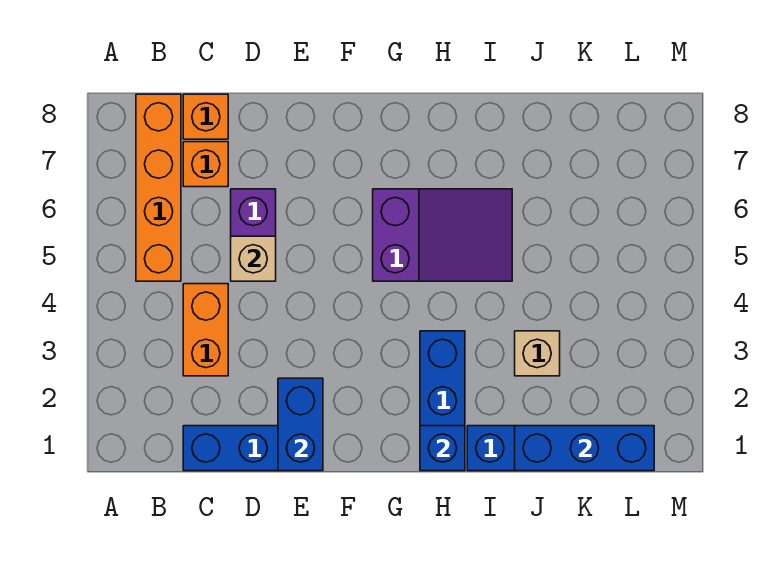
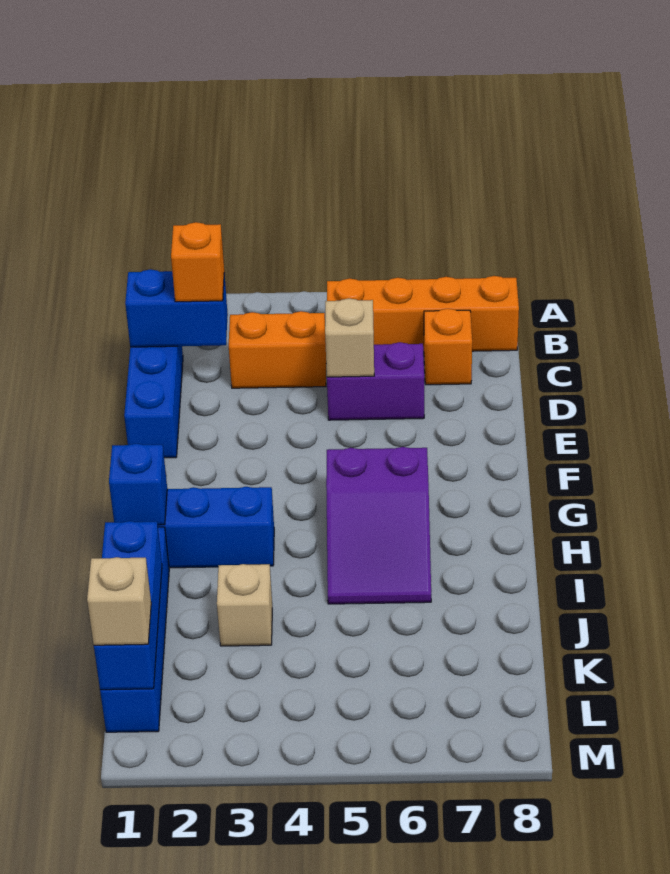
orange 1x1 brick [183,94,228,139] -> orange 1x1 brick moved to [171,222,224,302]
blue 1x2 brick [278,378,323,471] -> blue 1x2 brick moved to [125,269,228,347]
none -> tan 1x1 brick [87,557,151,645]

